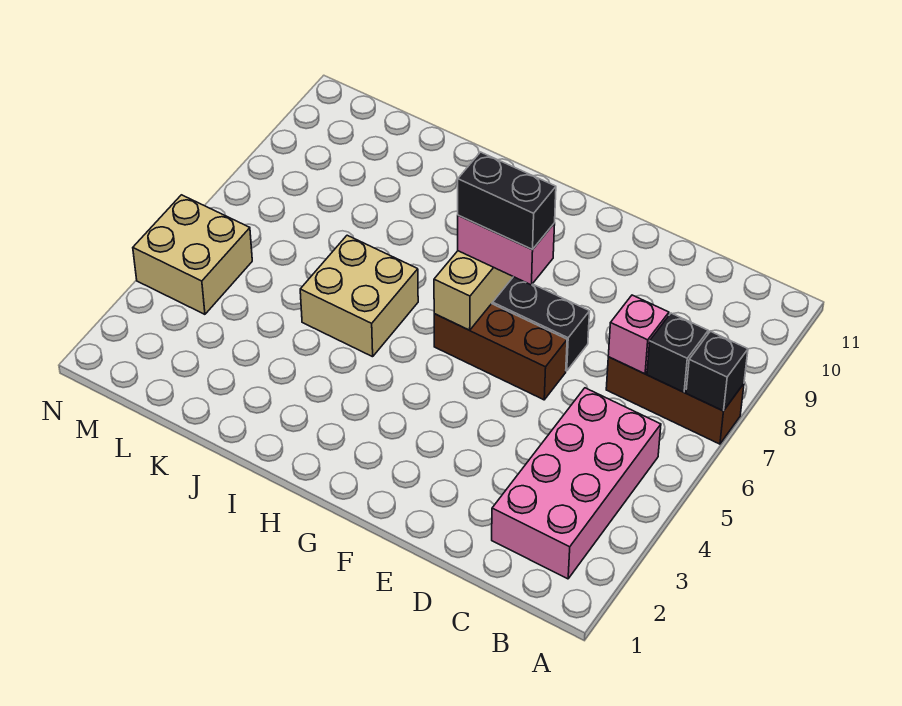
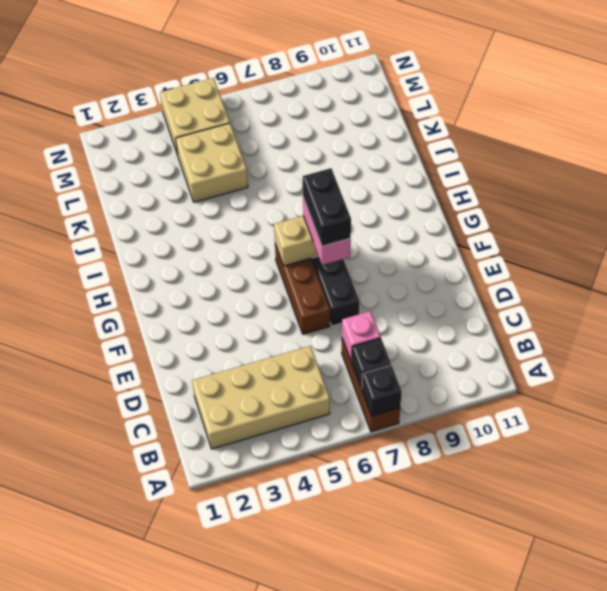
pink 2x4 brick [492,388,661,579] -> tan 2x4 brick [192,346,330,449]
tan 2x2 brick [300,235,418,357] -> tan 2x2 brick moved to [176,123,248,202]

